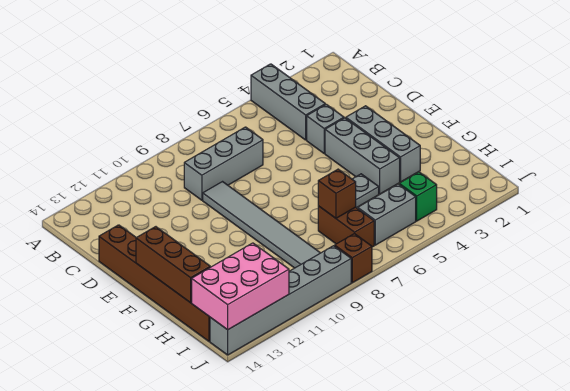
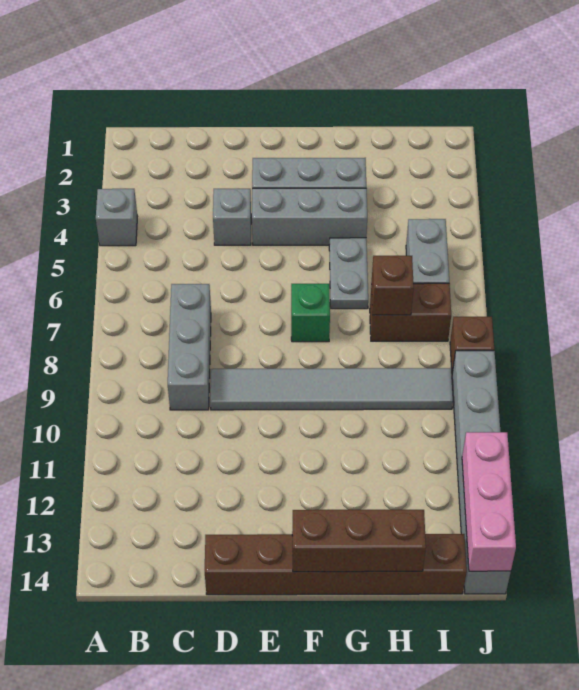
grey 1x3 brick [251,64,325,140] -> grey 1x1 brick [96,189,137,246]
green 1x1 brick [399,172,437,221] -> green 1x1 brick moved to [291,284,330,342]
pink 2x3 brick [192,243,289,330] -> pink 1x3 brick [462,432,516,571]

